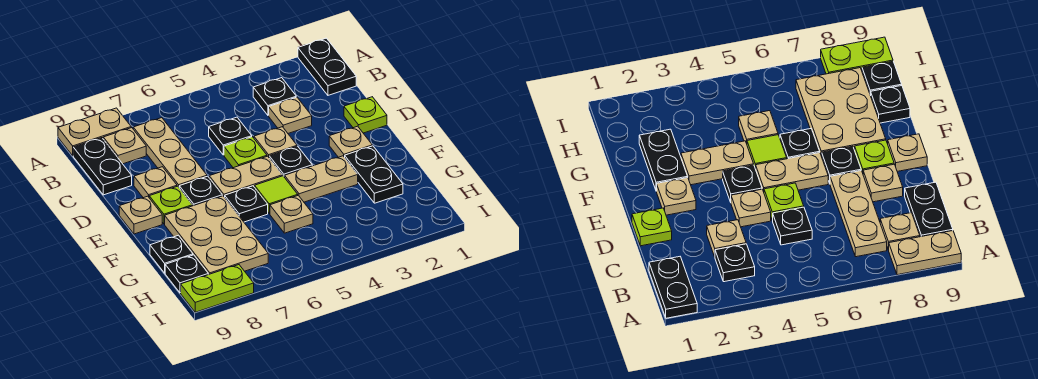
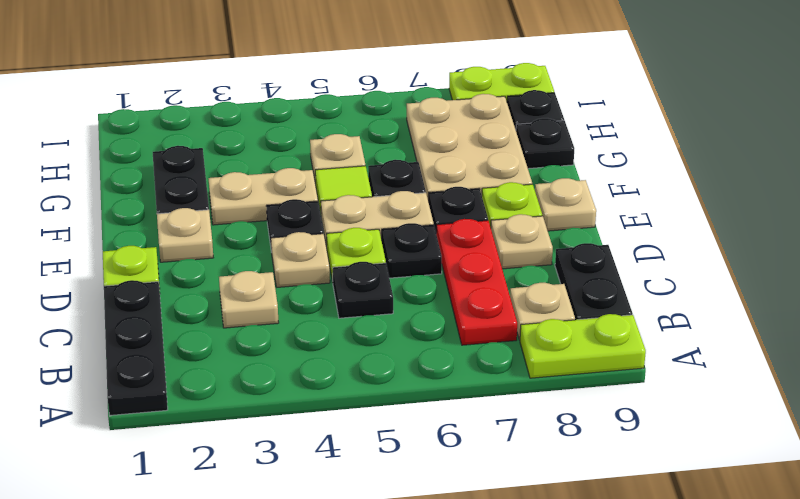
black 1x2 plate [298,38,356,95] -> black 1x3 plate [104,280,168,415]
tan 1x2 plate [58,108,131,156] -> lime 1x2 plate [520,314,646,378]
black 1x1 plate [253,78,296,115] -> black 1x1 plate moved to [382,223,442,278]
tan 1x3 plate [133,118,207,187] -> red 1x3 plate [436,219,517,345]

